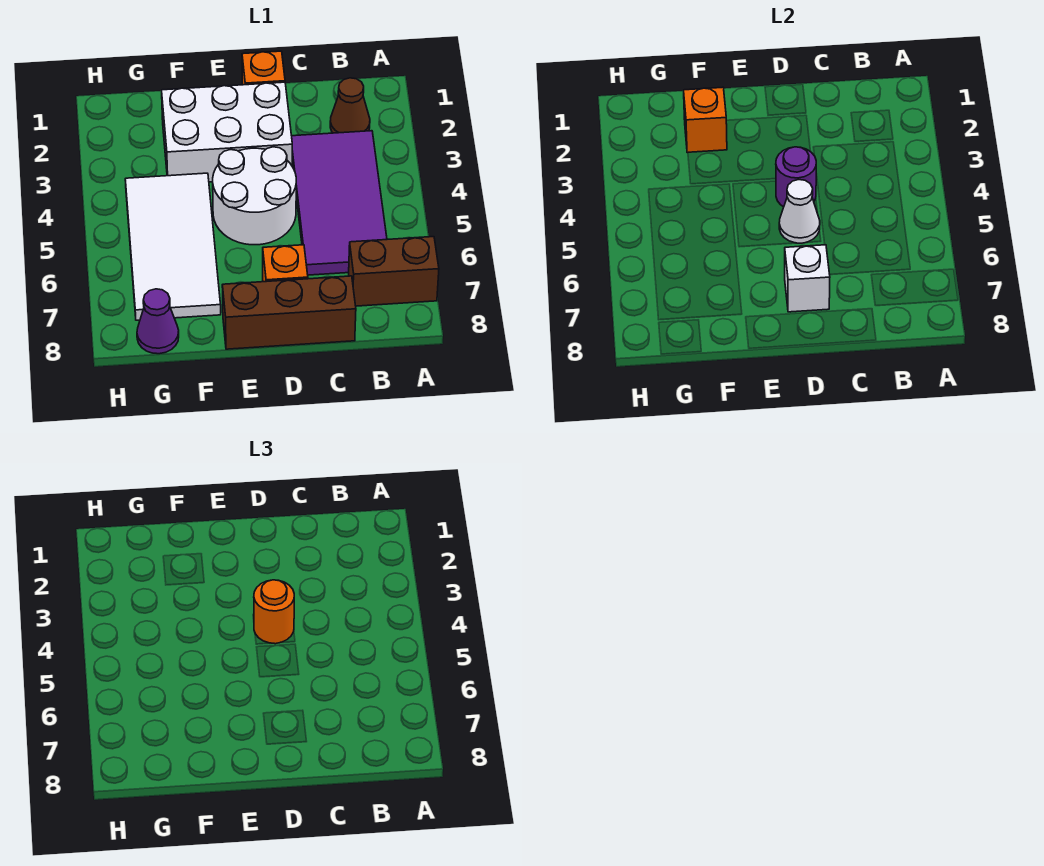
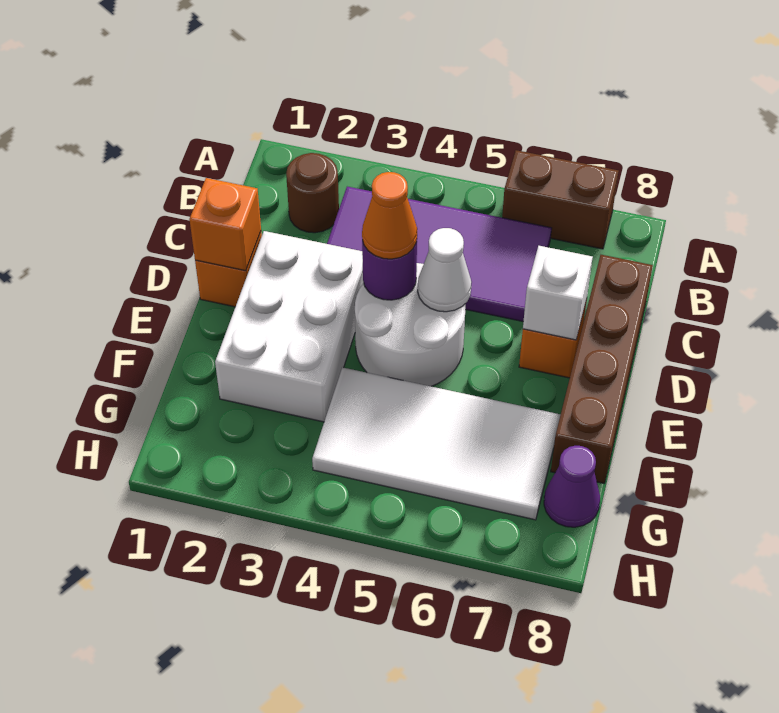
brown 1x2 brick [349,237,439,306] -> brown 1x2 brick turned to [502,150,619,249]
brown 1x1 cone [330,78,370,133] -> brown 1x1 round brick [286,153,339,233]
brown 1x3 brick [222,276,356,349] -> brown 1x4 brick [551,255,653,483]
orange 1x1 round brick [254,580,294,644] -> orange 1x1 cone [362,172,417,259]
orange 1x1 brick [684,87,727,153] -> orange 1x1 brick moved to [189,178,261,271]

